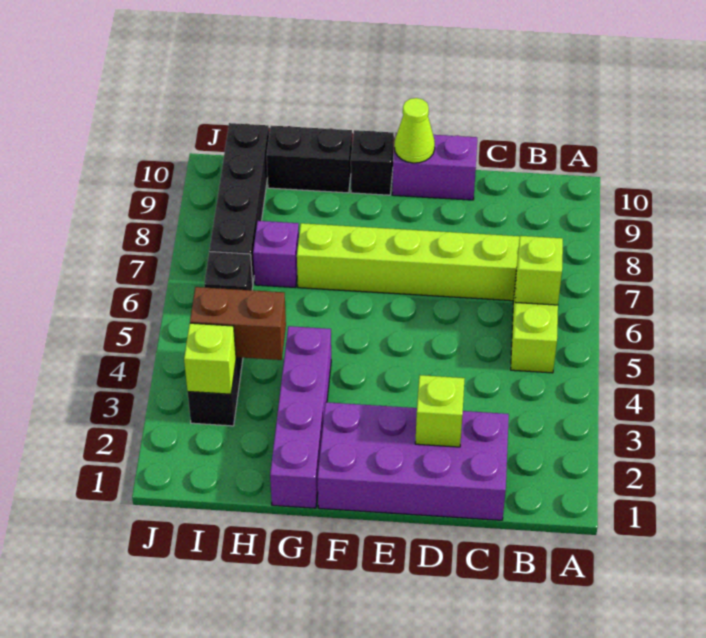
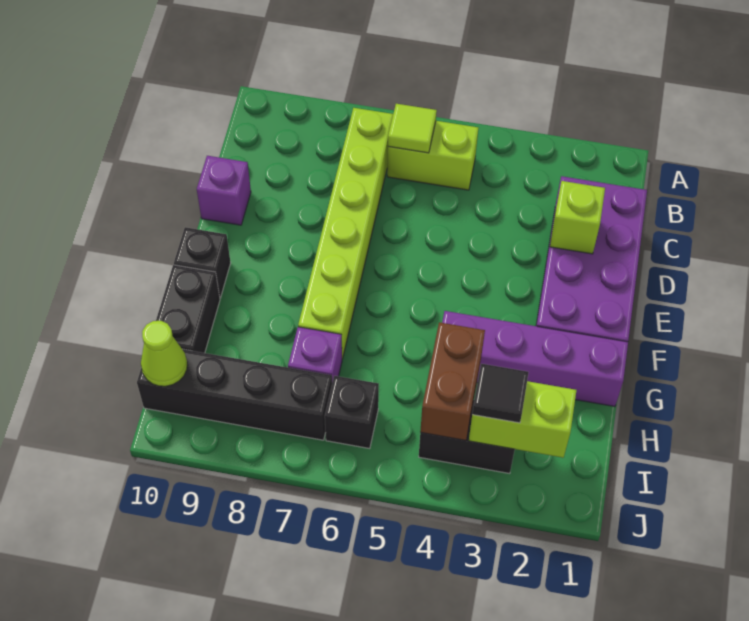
lime 1x1 brick [515,236,563,305] -> lime 1x1 tile [388,104,437,153]
purple 1x2 brick [392,133,477,200] -> purple 1x1 brick [197,156,251,225]
lime 1x1 cone [394,98,435,163] -> lime 1x1 cone moved to [141,321,187,386]
lime 1x1 brick [184,323,236,394] -> lime 1x2 brick [469,381,576,458]
none -> black 1x1 tile [472,364,529,423]

